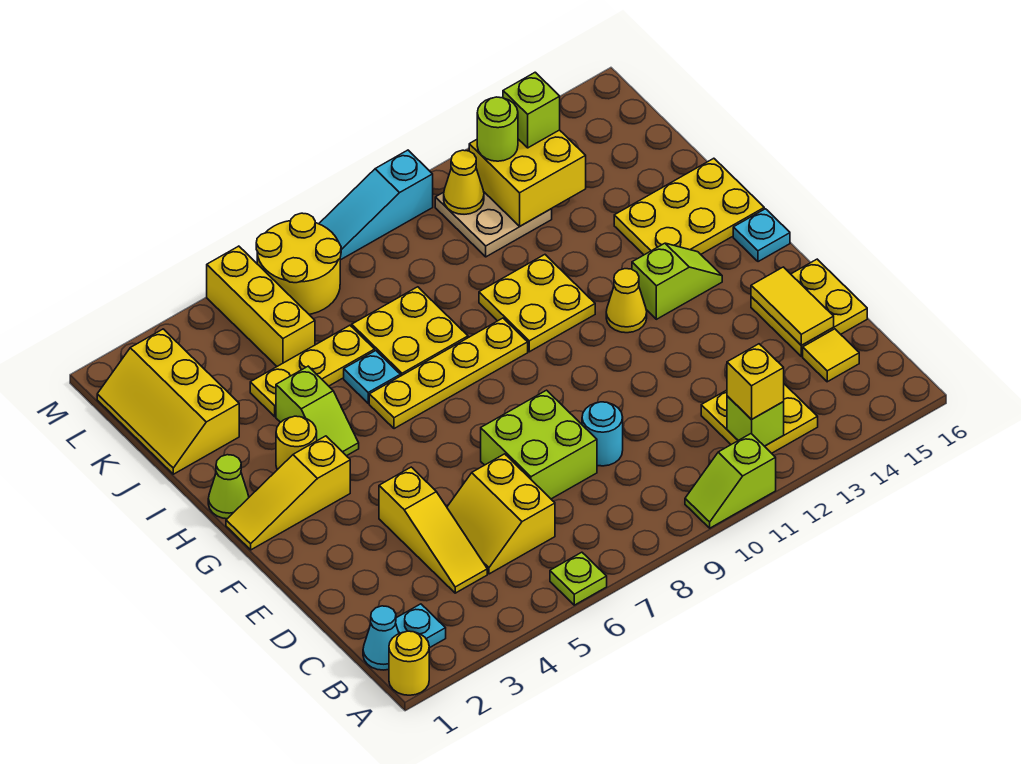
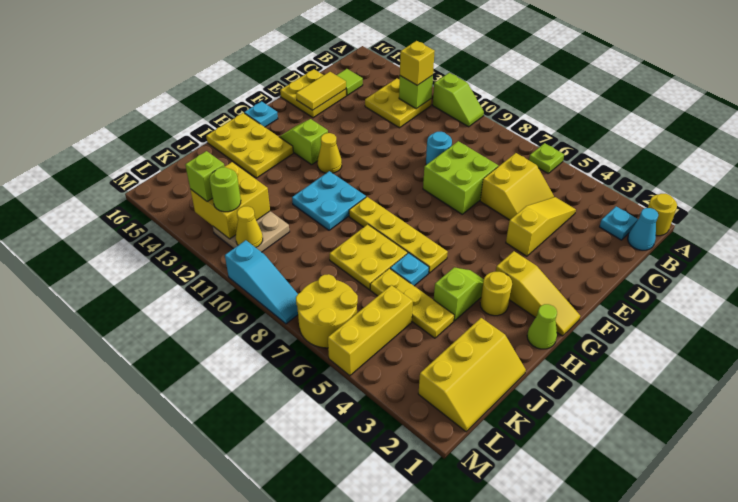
yellow 1x1 tile [803,329,859,382] -> lime 1x1 tile [337,69,363,95]
yellow 2x2 plate [479,255,595,352] -> cyan 2x2 plate [292,171,366,230]

